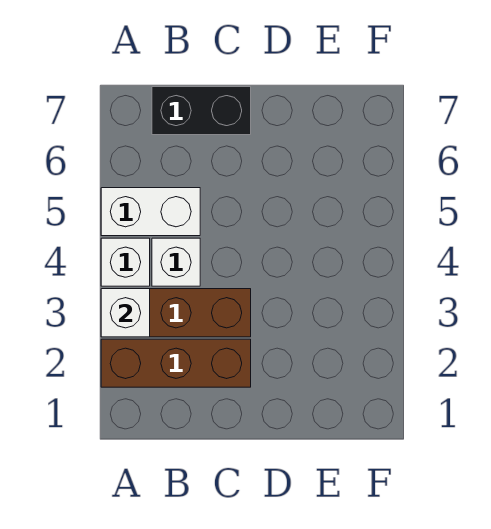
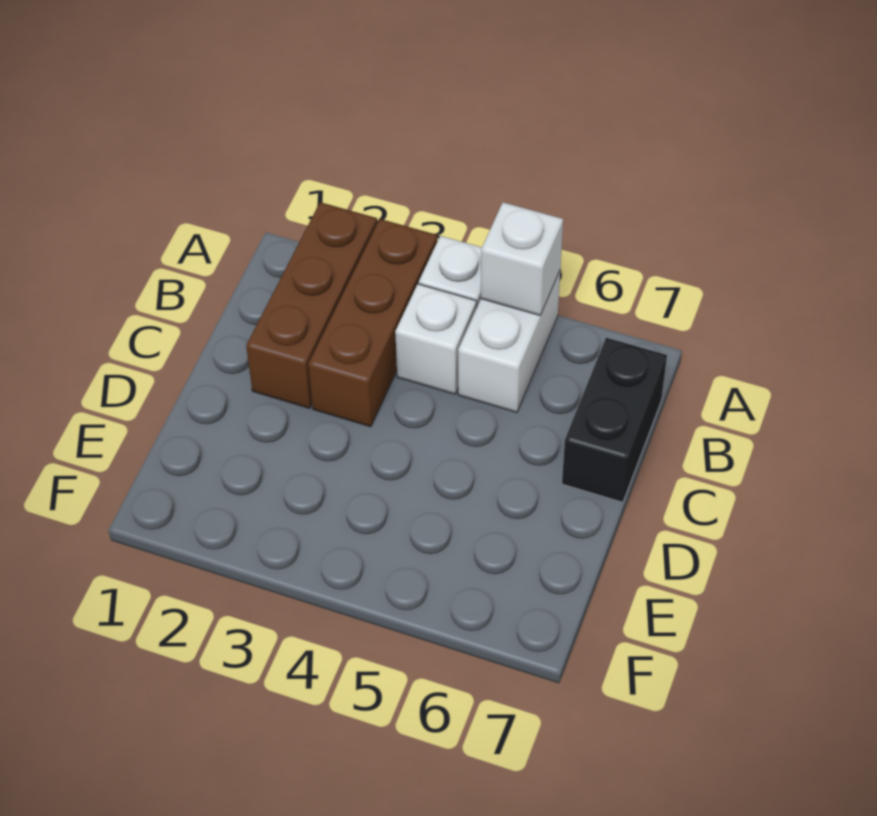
white 1x1 brick [101,289,150,337] -> white 1x1 brick moved to [481,202,563,315]

